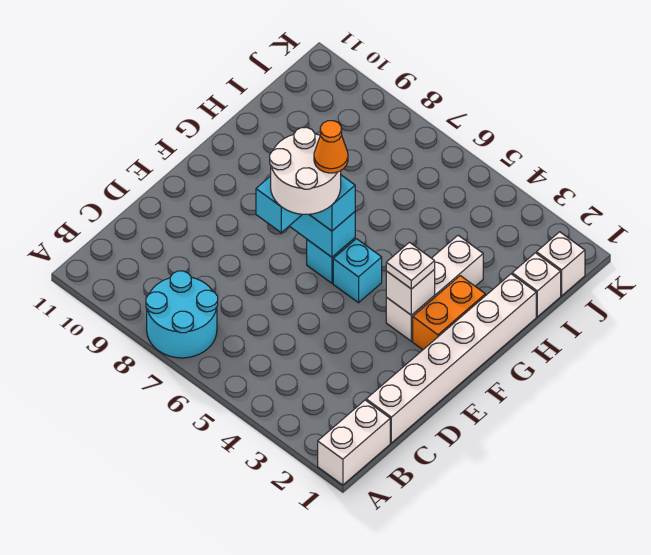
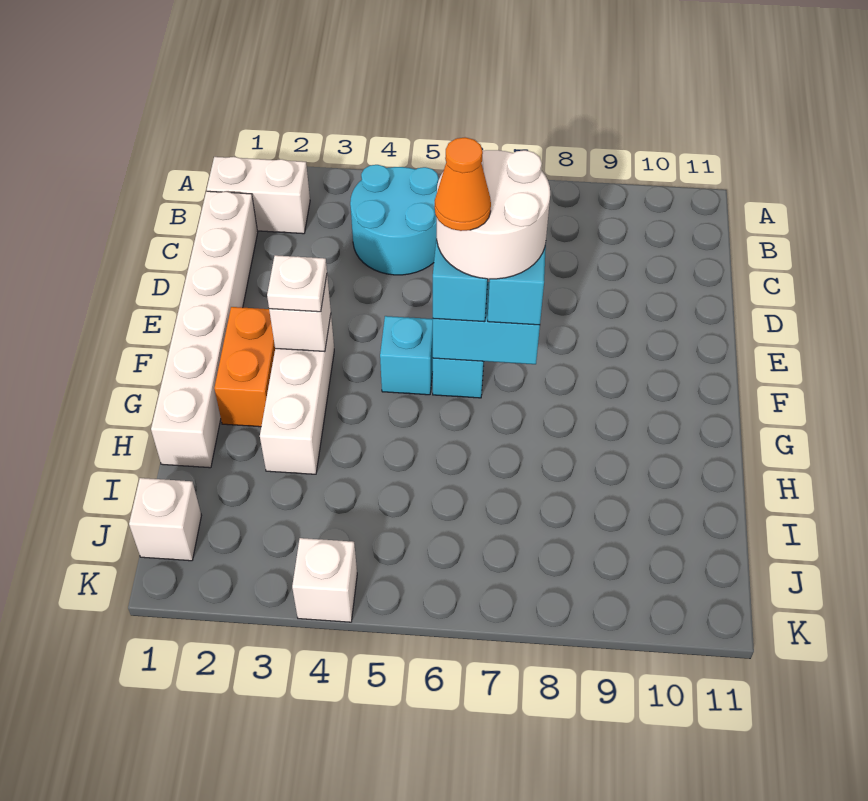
white 1x2 brick [318,400,390,485] -> white 1x2 brick turned to [207,157,310,234]
cyan 2x2 round brick [146,271,218,358] -> cyan 2x2 round brick moved to [350,165,439,275]
white 1x1 brick [512,253,561,317] -> white 1x1 brick moved to [292,538,357,622]

